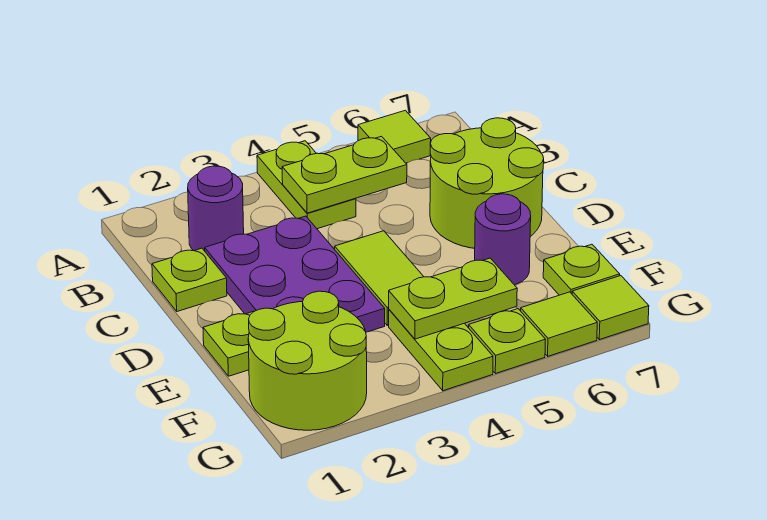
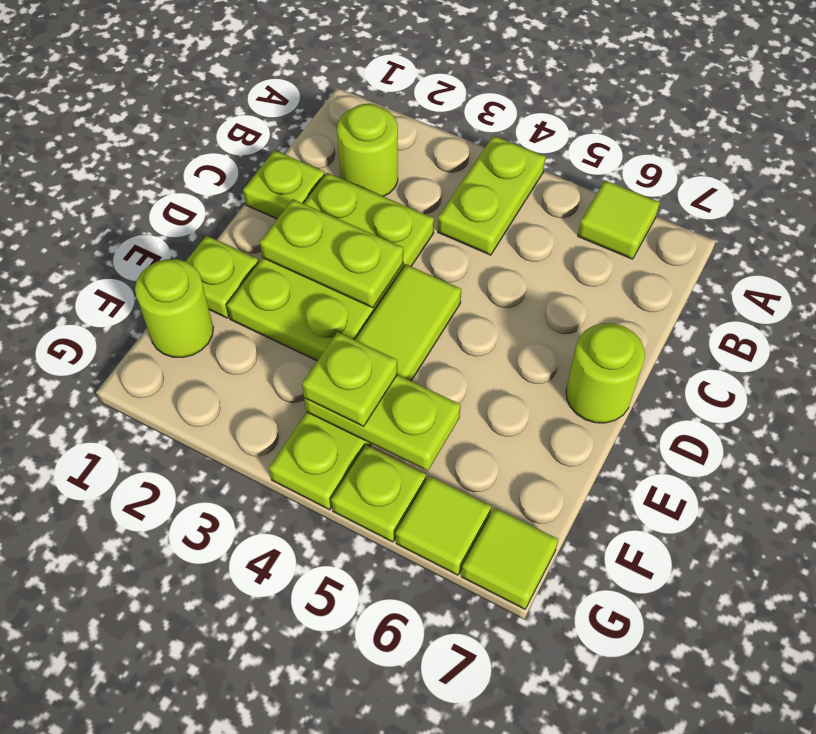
purple 1x1 round brick [188,166,244,251] -> lime 1x1 round brick [337,104,398,197]
lime 1x2 plate [282,136,407,213] -> lime 1x2 plate moved to [260,199,403,308]
purple 2x3 plate [205,216,385,332] -> lime 2x3 plate [227,173,434,361]
lime 2x2 round brick [430,118,544,248] -> lime 1x1 round brick [566,323,645,423]
purple 1x1 round brick [475,194,531,285] -> none
lime 2x2 round brick [248,291,367,430] -> lime 1x1 round brick [135,259,213,357]
lime 1x1 plate [543,244,620,295] -> lime 1x1 plate moved to [302,332,397,426]

